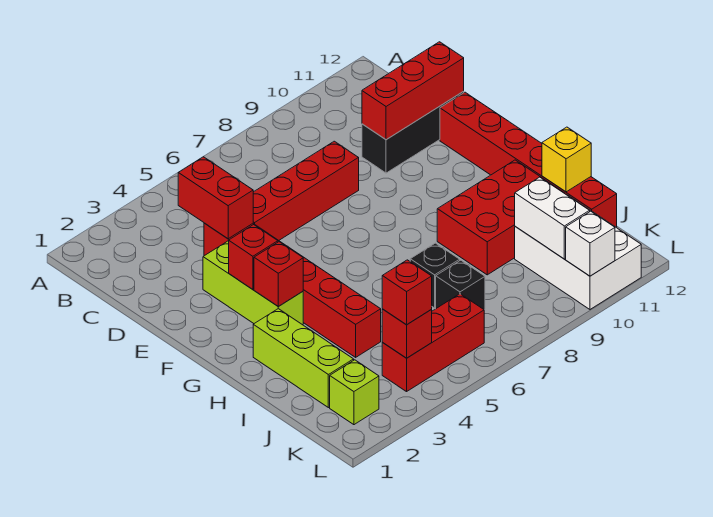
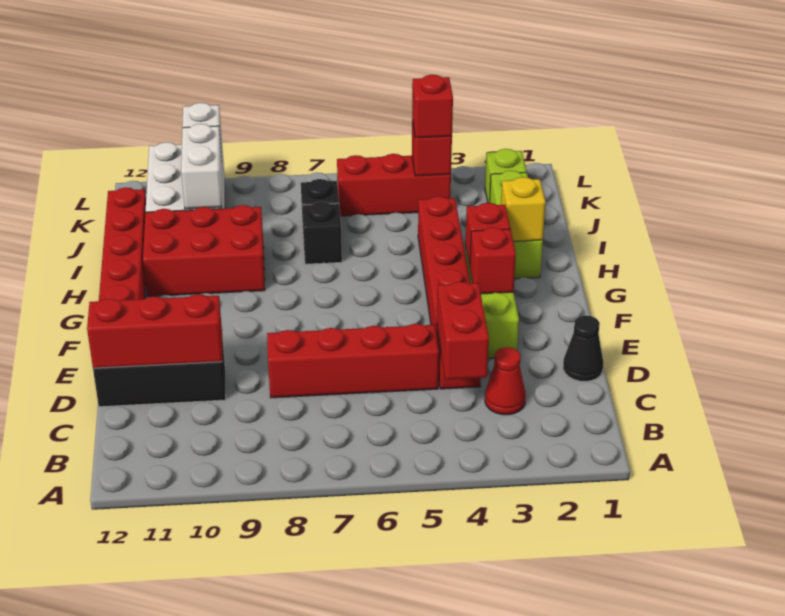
none -> red 1x1 cone [485,347,526,415]
none -> black 1x1 cone [563,315,603,382]
yellow 1x1 brick [542,127,591,192] -> yellow 1x1 brick moved to [501,177,545,241]

